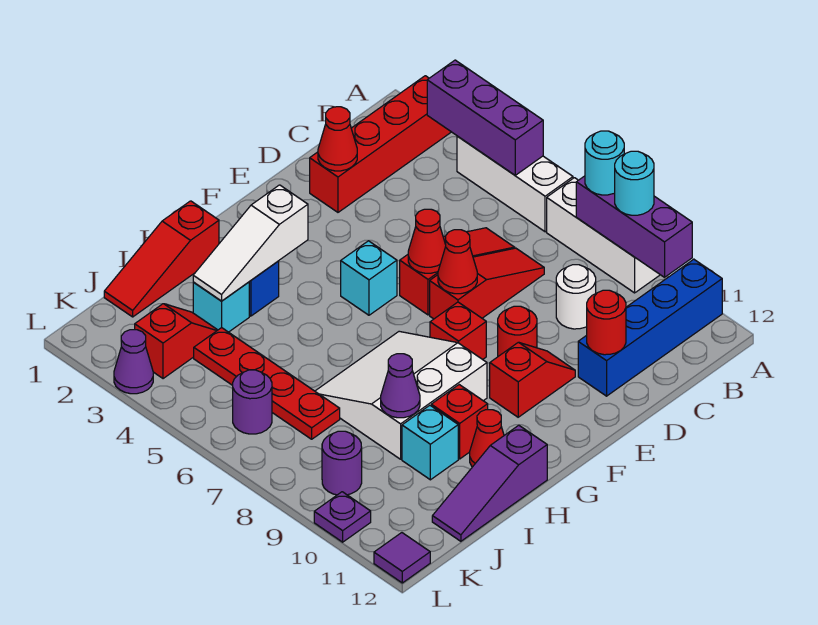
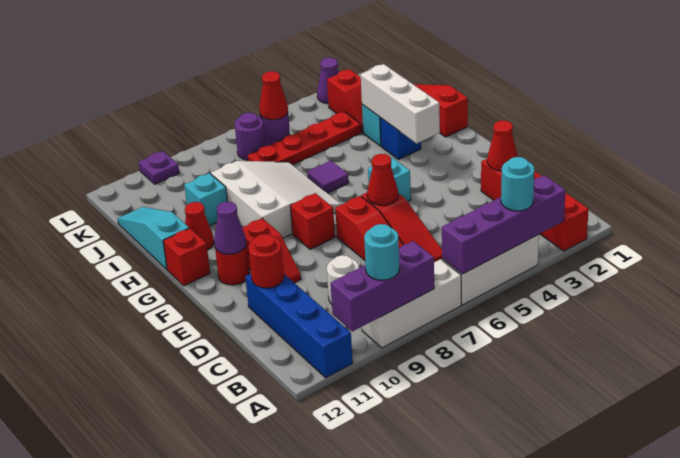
purple 1x3 brick [427,60,543,175] -> purple 1x4 brick [442,175,565,274]
cyan 1x1 round brick [585,131,624,195] -> cyan 1x1 round brick moved to [501,157,534,211]
red 1x1 cone [438,230,477,294] -> red 1x1 cone moved to [259,71,288,120]
red 1x1 round brick [498,306,537,356] -> red 1x1 round brick moved to [215,246,249,285]
white 1x3 slope [193,185,308,301] -> white 1x3 brick [361,64,440,143]
red 1x1 brick [431,385,488,459] -> red 1x1 brick moved to [163,228,210,286]
purple 1x3 slope [432,425,547,541] -> cyan 1x3 slope [117,207,189,269]
purple 1x1 cone [381,354,420,418] -> purple 1x1 cone moved to [214,202,246,254]
purple 1x1 round brick [322,431,362,495] -> purple 1x1 round brick moved to [235,113,265,160]
purple 1x1 tile [374,533,430,583] -> purple 1x1 tile moved to [307,161,349,193]

